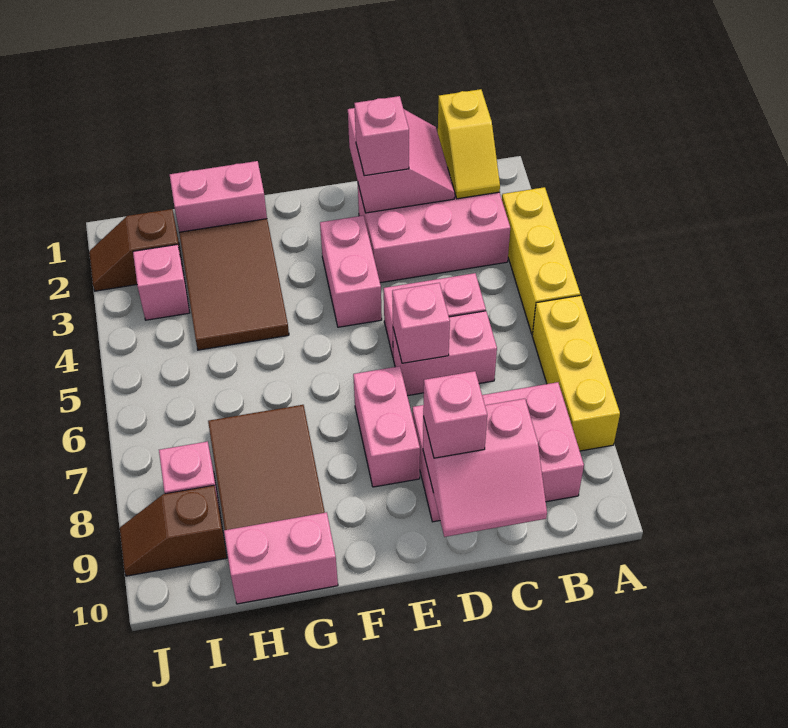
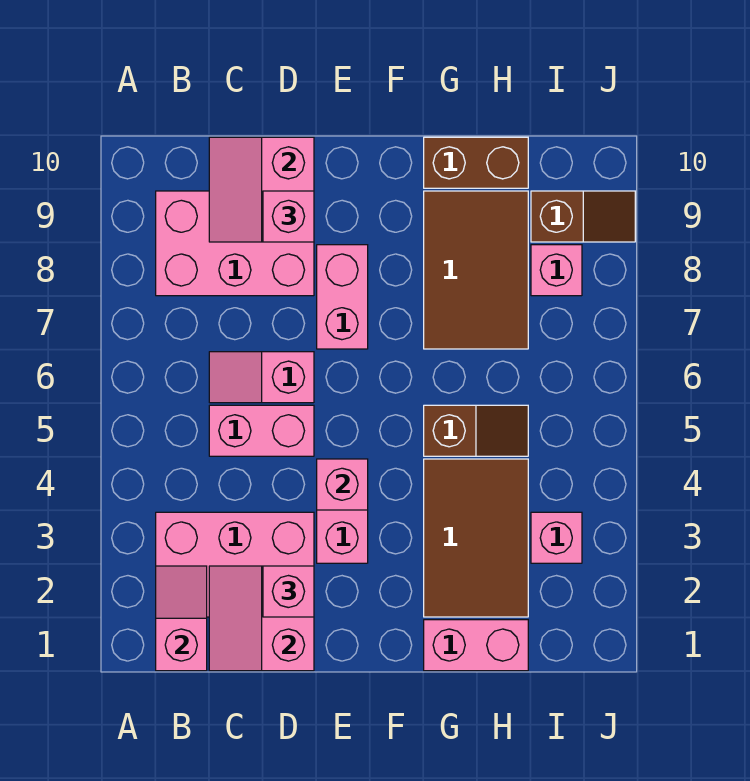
yellow 1x3 brick [502,187,580,334] -> none
yellow 1x3 brick [532,295,620,451] -> none
yellow 1x2 slope [438,89,500,199] -> pink 1x2 slope [156,566,207,671]
pink 1x2 brick [393,311,497,396] -> pink 1x2 slope [209,352,314,403]
pink 2x2 slope [423,399,547,537] -> pink 2x2 slope turned to [209,137,314,242]
pink 1x1 brick [392,283,450,363] -> pink 1x1 brick moved to [317,459,368,510]
pink 1x2 brick [224,512,338,604] -> brown 1x2 brick [424,137,528,188]
brown 1x2 slope [89,209,183,291] -> brown 1x2 slope moved to [424,405,528,456]

